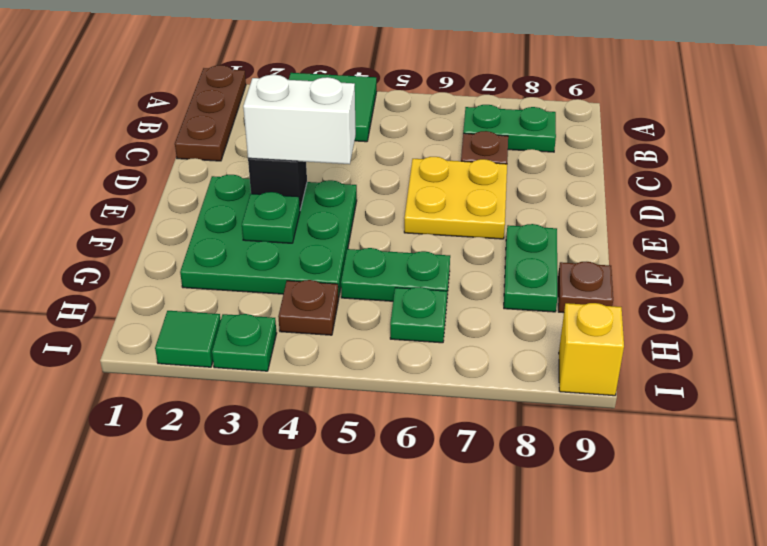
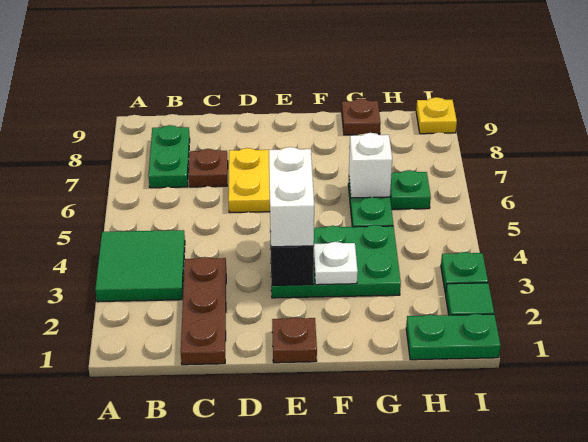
brown 1x3 plate [175,65,246,161] -> brown 1x3 plate turned to [181,257,226,365]
green 3x3 plate [180,175,357,297] -> green 2x3 plate [270,225,401,298]
green 1x1 plate [242,192,300,243] -> white 1x1 plate [314,242,358,285]
green 1x2 plate [504,224,558,312] -> green 1x2 plate moved to [406,314,501,360]
none -> white 1x1 brick [349,133,392,198]
brown 1x1 plate [278,280,339,335] -> brown 1x1 plate moved to [272,318,317,363]
yellow 1x1 brick [559,303,624,396] -> yellow 1x1 plate [416,97,457,134]

